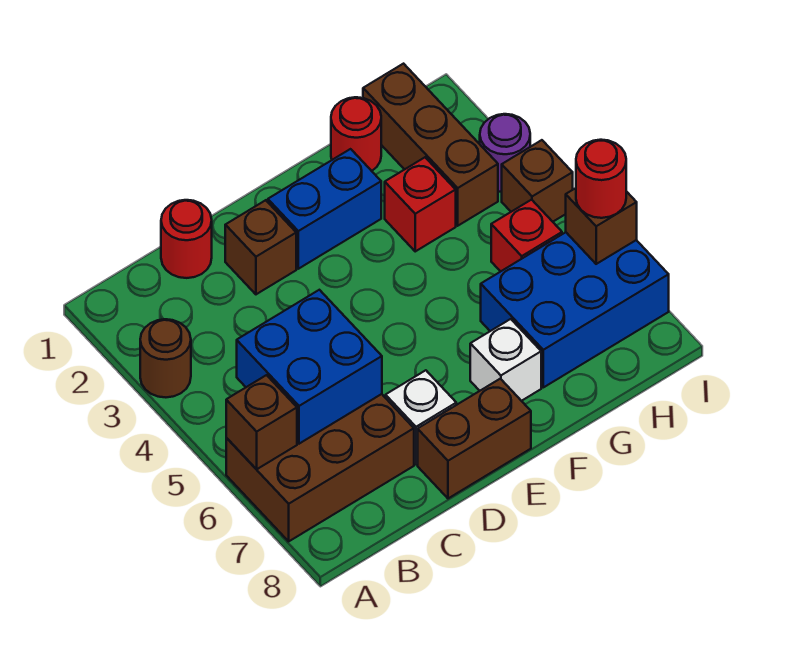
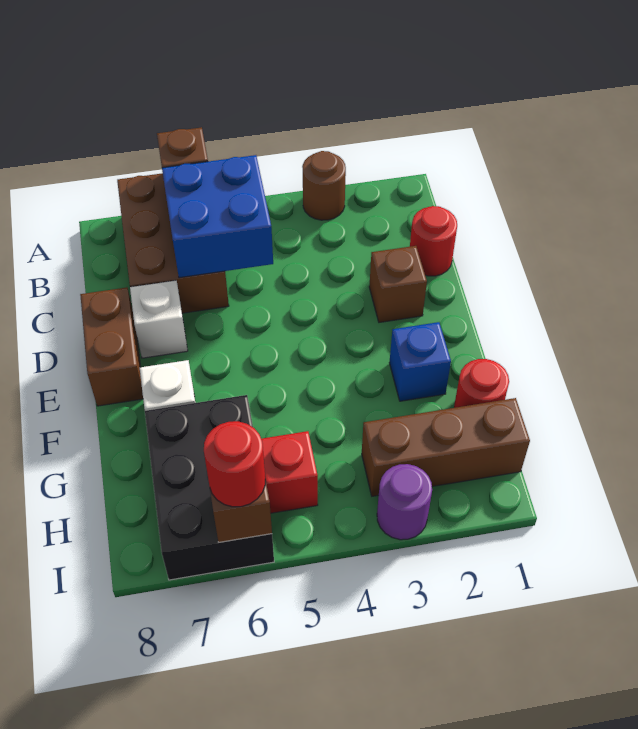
blue 1x2 brick [268,149,381,269] -> blue 1x1 brick [389,322,451,401]
red 1x1 brick [385,157,456,251] -> none
blue 2x3 brick [481,232,669,387] -> black 2x3 brick [145,395,274,580]
brown 1x1 brick [502,140,573,222] -> none

